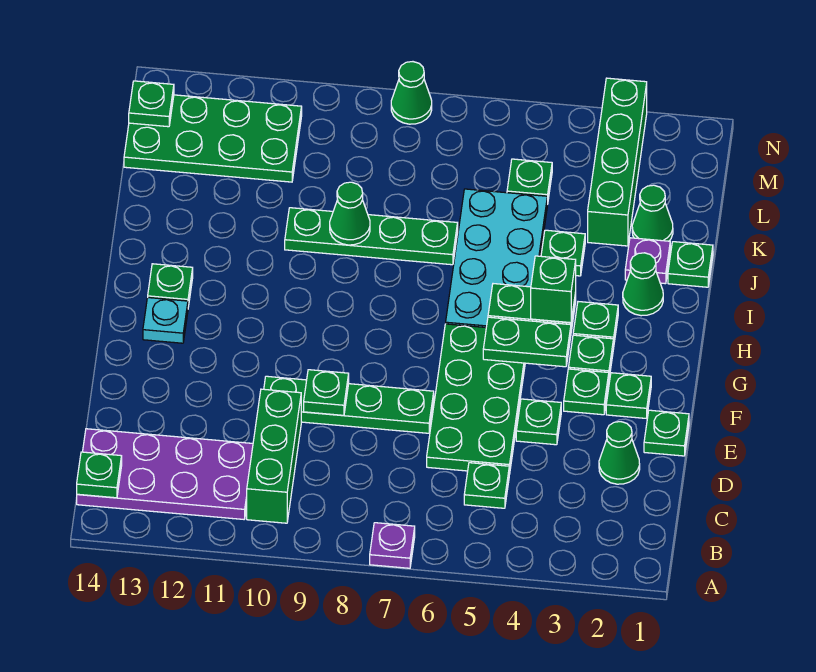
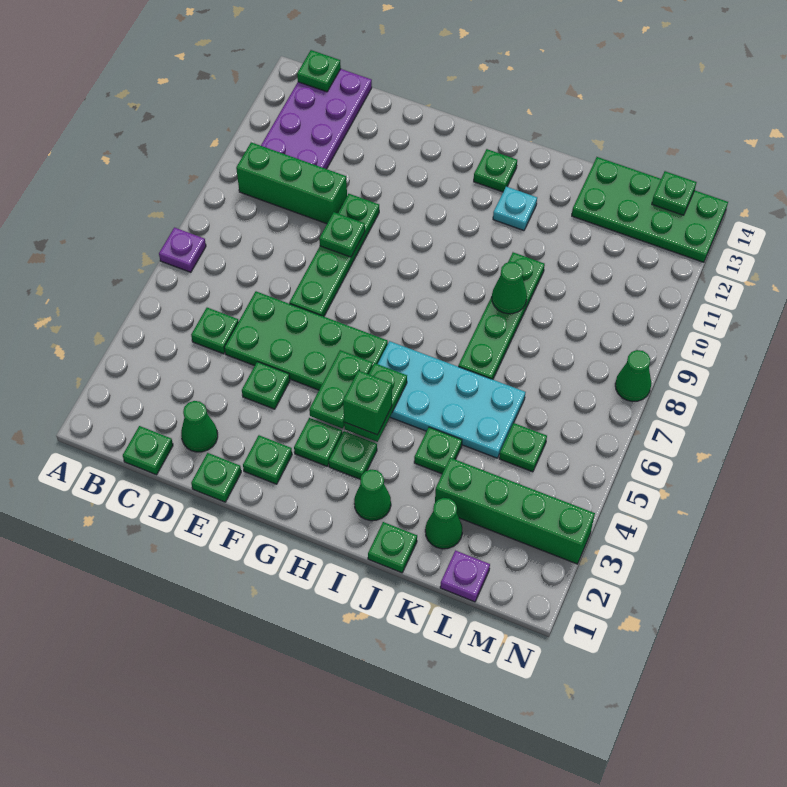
green 1x1 plate [564,369,609,415] -> green 1x1 plate moved to [123,426,173,475]
cyan 1x1 plate [143,298,188,343] -> cyan 1x1 plate moved to [493,187,537,231]
purple 1x1 plate [625,238,670,284] -> purple 1x1 plate moved to [440,550,490,602]
green 2x4 plate [124,95,302,182] -> green 2x4 plate turned to [572,157,728,262]

